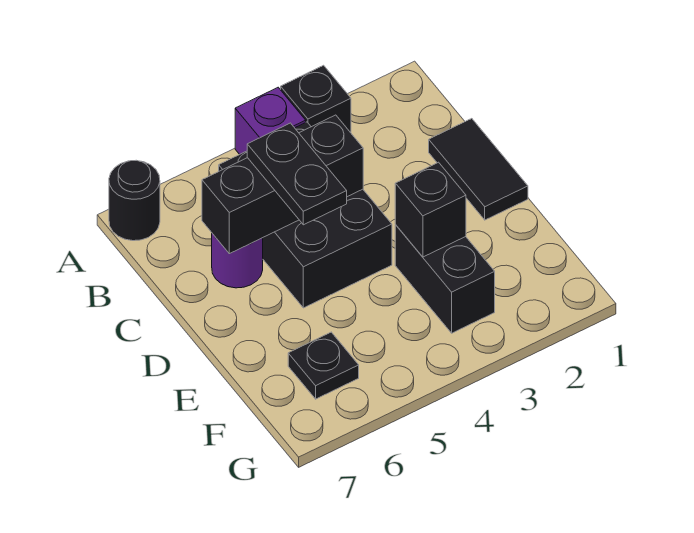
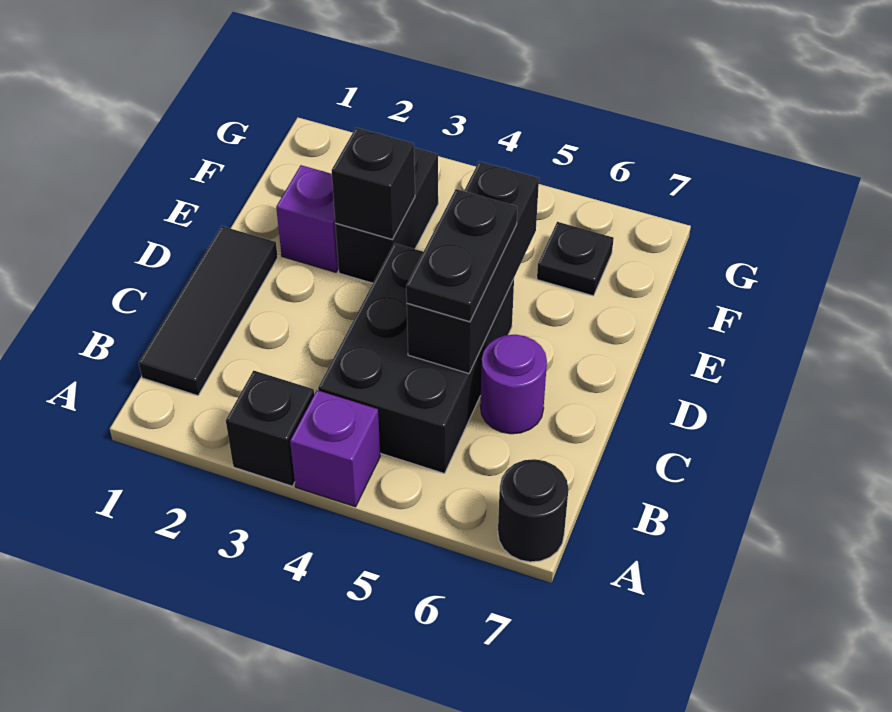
black 1x2 tile [429,119,528,220] -> black 1x3 tile [139,226,278,396]
black 1x3 brick [202,115,363,254] -> black 1x3 brick turned to [407,161,539,374]
none -> purple 1x1 brick [276,165,338,272]

